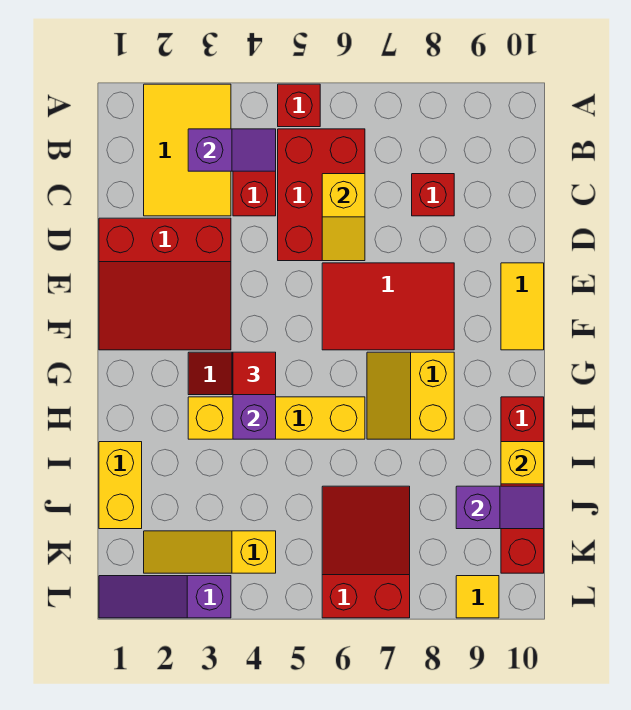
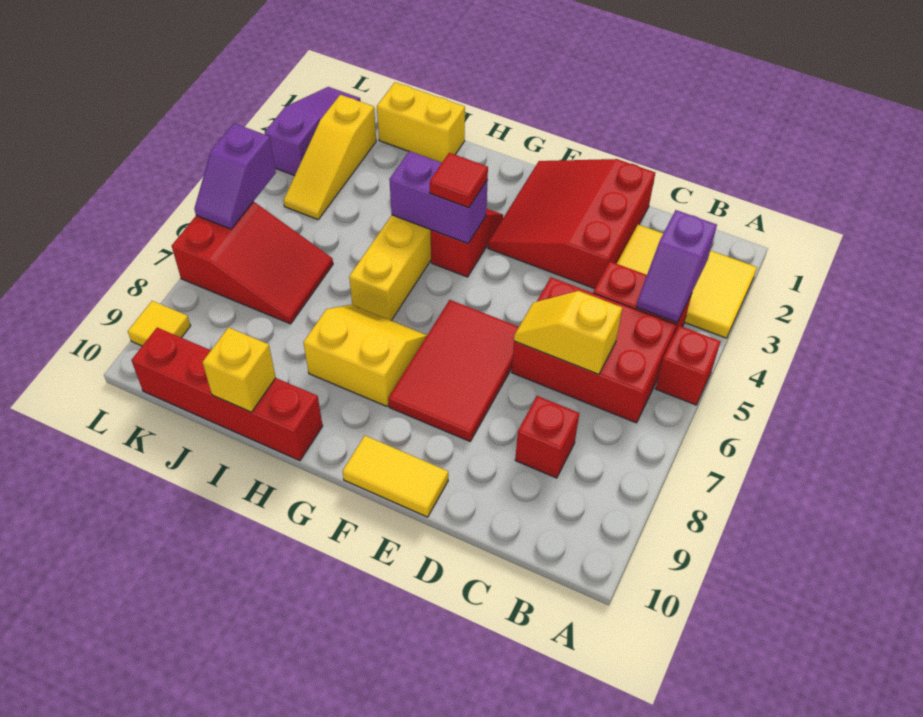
purple 1x2 slope [456,486,544,529] -> purple 1x2 slope moved to [194,123,276,229]
yellow 1x3 slope [144,531,276,573] -> yellow 1x3 slope turned to [284,95,376,219]

